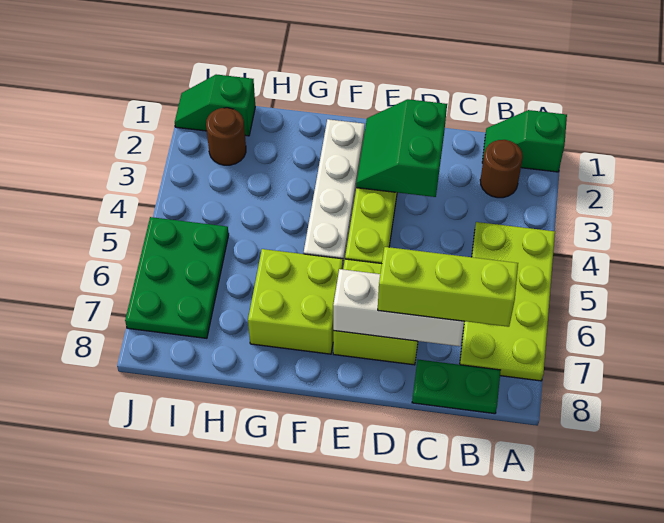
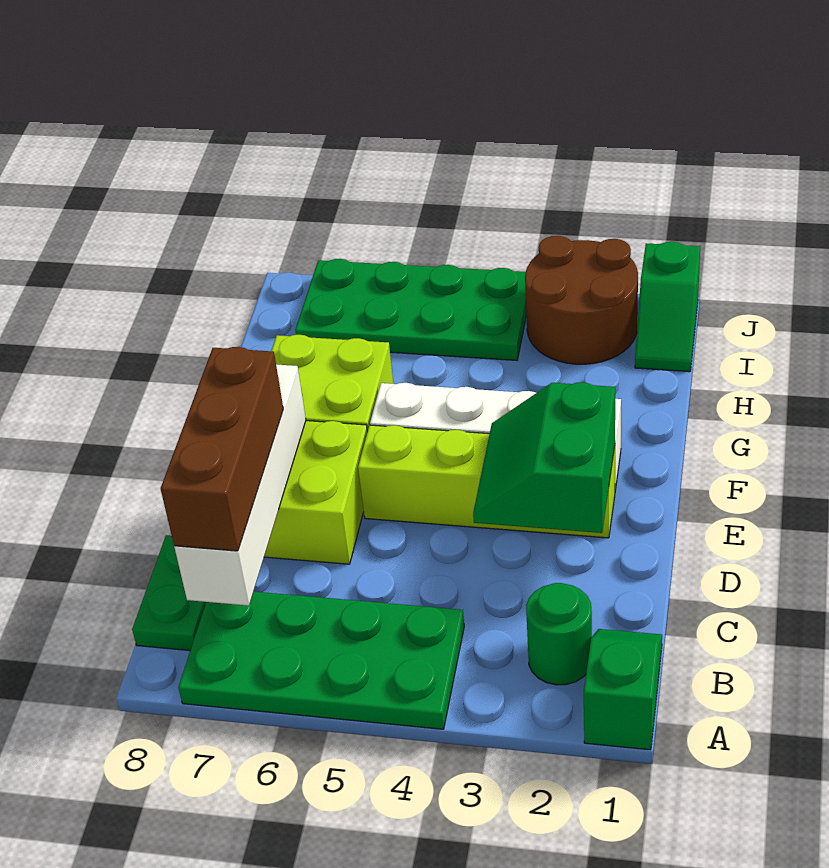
lime 2x4 plate [460,222,555,381] -> green 2x4 plate [178,592,464,729]
brown 1x1 round brick [480,140,523,198] -> green 1x1 round brick [526,583,592,685]
lime 1x3 brick [378,247,518,327] -> brown 1x3 brick [161,347,283,551]
white 1x3 brick [333,269,464,346] -> white 1x4 brick [174,364,306,606]
green 2x2 slope [356,99,447,197] -> green 2x2 slope turned to [473,382,615,533]
green 1x2 slope [175,74,255,136] -> green 1x2 slope turned to [635,242,700,372]
brown 1x1 round brick [206,108,246,165] -> brown 2x2 round brick [525,236,638,364]
green 2x3 plate [125,217,229,338] -> green 2x4 plate [295,259,526,360]

